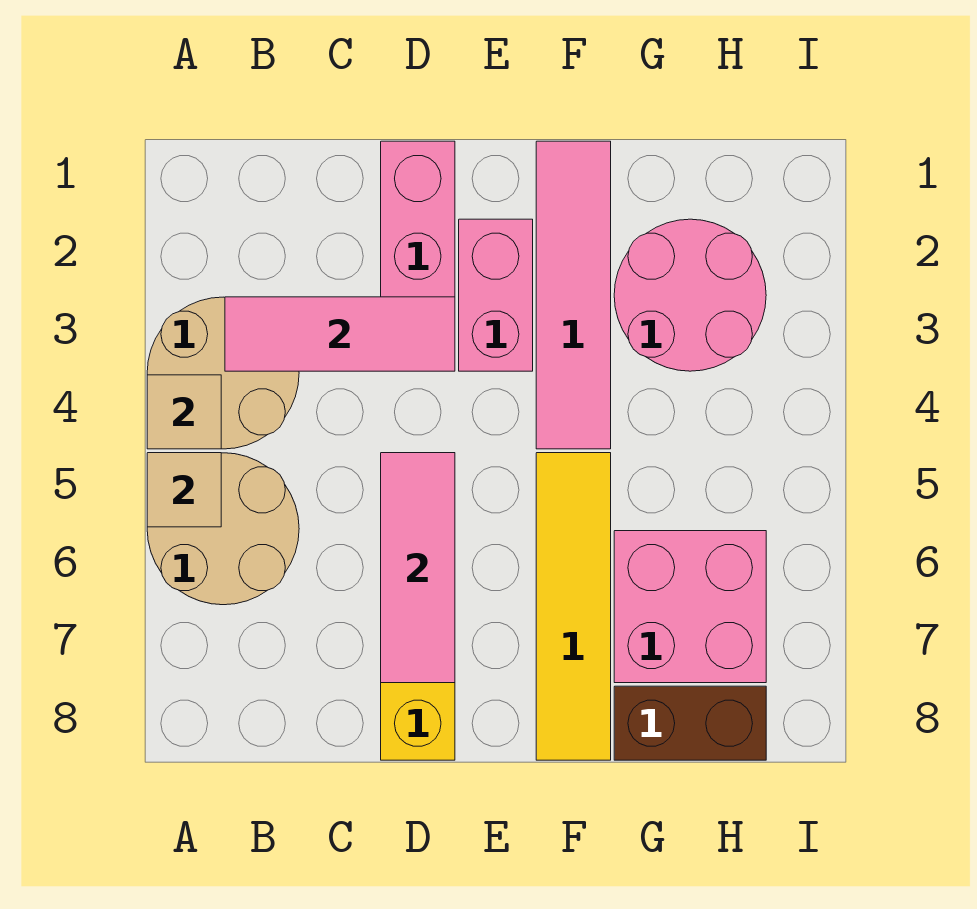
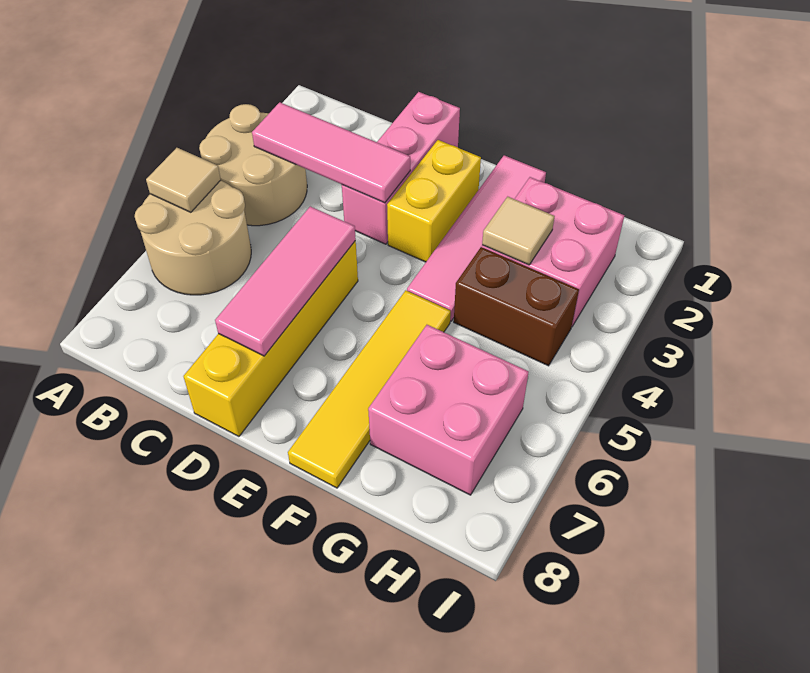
tan 1x1 tile [147,375,221,449] -> tan 1x1 tile moved to [482,197,555,265]
pink 1x2 brick [459,219,533,371] -> yellow 1x2 brick [387,140,481,262]
pink 2x2 round brick [614,219,766,371] -> pink 2x2 brick [482,177,624,326]
brown 1x2 brick [614,686,766,760] -> brown 1x2 brick moved to [454,247,579,366]

